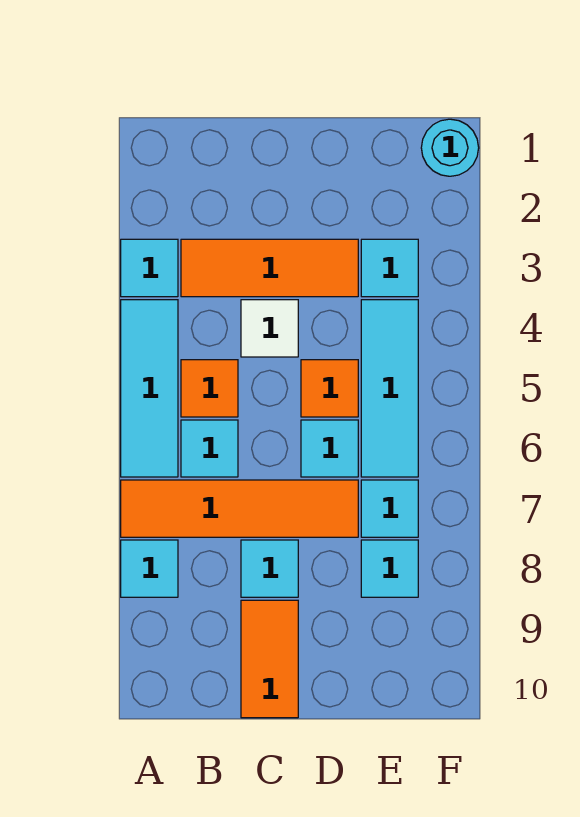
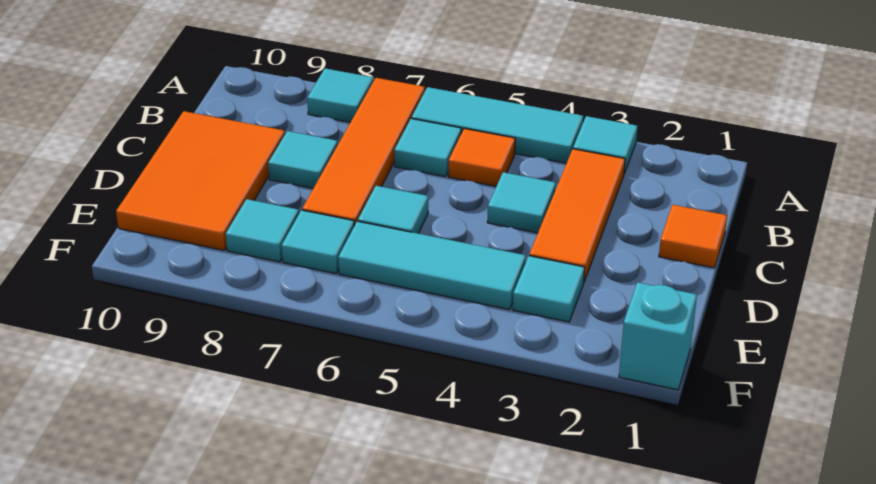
white 1x1 tile [241,300,298,357] -> cyan 1x1 tile [487,172,556,233]
orange 1x2 tile [241,600,298,718] -> orange 2x3 tile [116,111,285,250]
orange 1x1 tile [301,360,358,417] -> orange 1x1 tile moved to [659,205,727,268]
cyan 1x1 round brick [421,119,479,176] -> cyan 1x1 brick [619,282,697,390]

